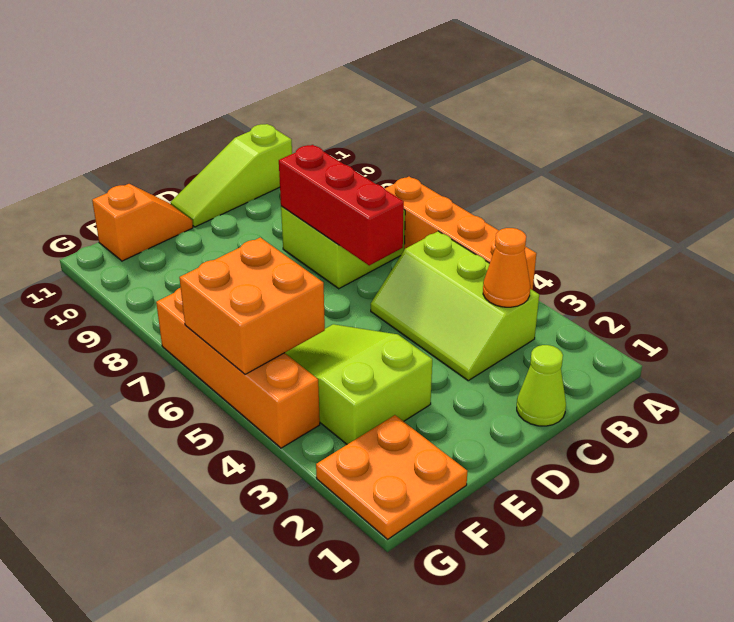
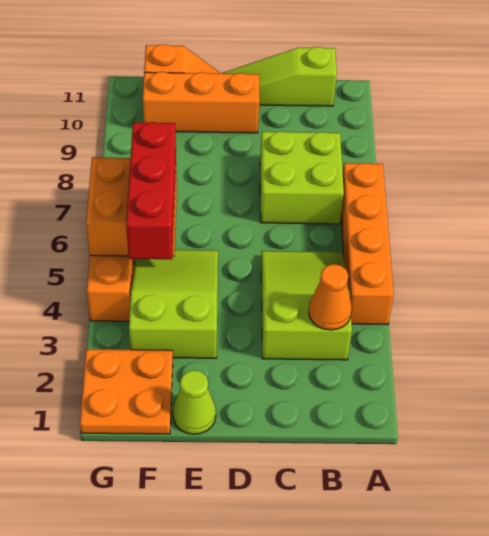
lime 2x3 slope [371,231,539,381] -> lime 2x3 slope turned to [261,251,352,360]
lime 1x1 cone [517,345,566,426] -> lime 1x1 cone moved to [173,370,216,434]
red 1x3 brick [279,145,404,265] -> red 1x3 brick moved to [126,122,176,259]
none -> orange 1x3 brick [143,72,259,133]

